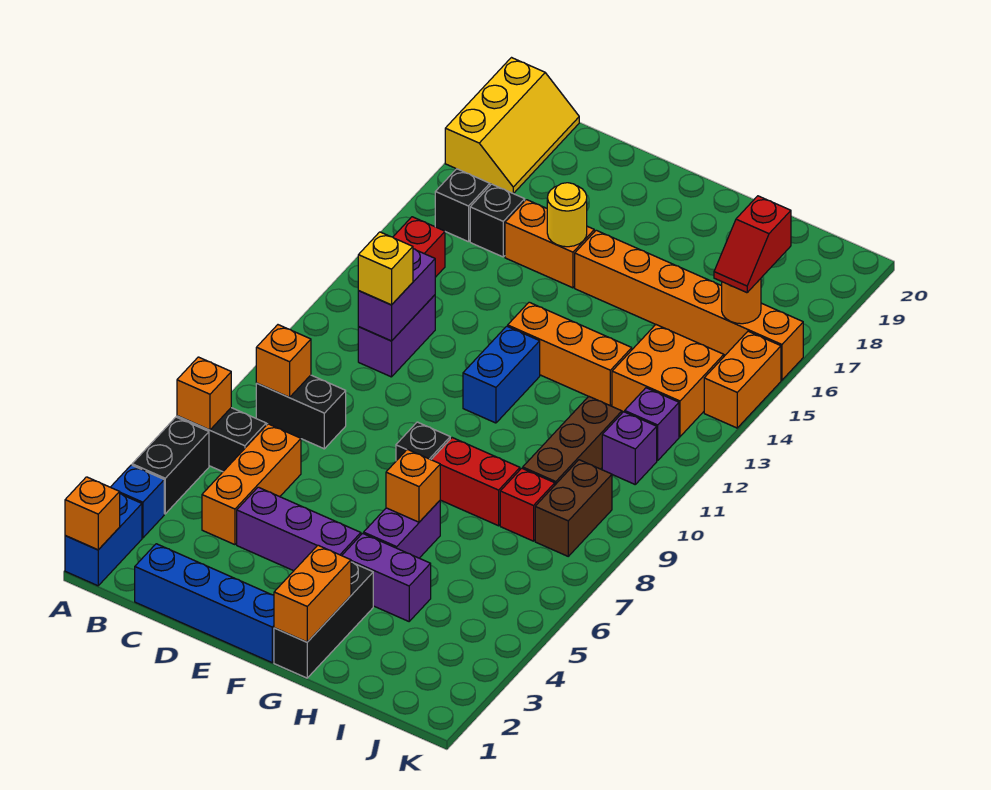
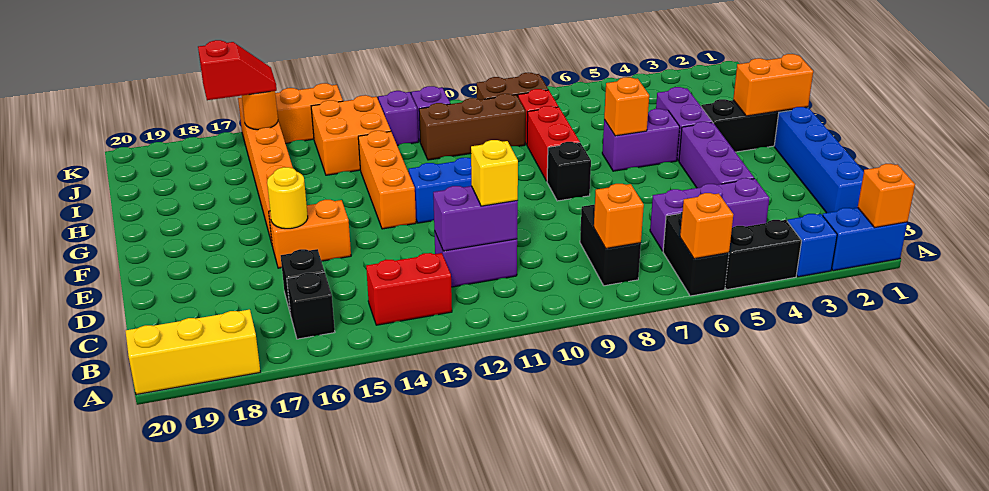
orange 1x3 brick [202,424,301,545] -> purple 1x3 brick [650,178,769,251]
orange 1x2 brick [505,200,594,288] -> orange 1x2 brick turned to [269,200,351,268]

